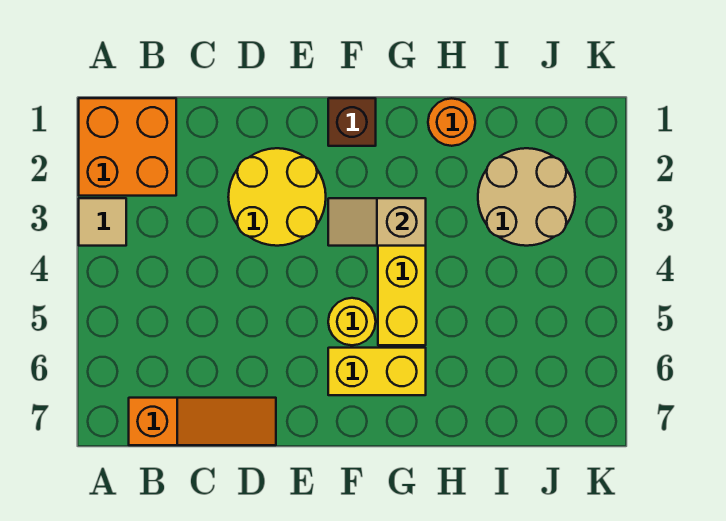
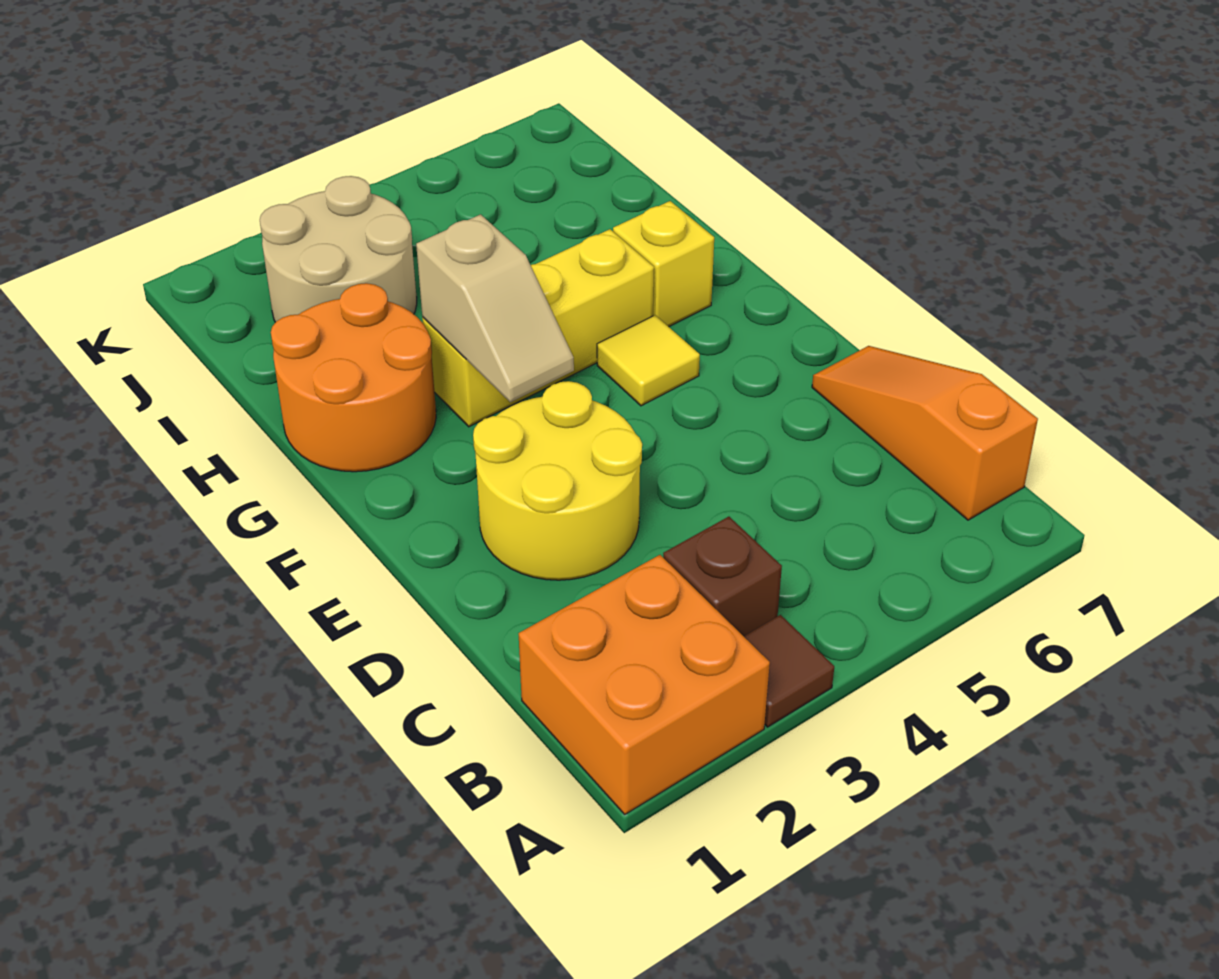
tan 1x1 tile [79,198,126,246] -> brown 1x1 tile [744,615,834,727]
brown 1x1 brick [328,98,376,146] -> brown 1x1 brick moved to [663,517,782,636]
yellow 1x1 round brick [328,298,376,345] -> yellow 1x1 tile [597,315,700,406]
yellow 1x2 brick [328,348,426,395] -> yellow 1x1 brick [613,201,714,327]
orange 1x1 round brick [428,98,475,146] -> orange 2x2 round brick [271,283,436,472]

